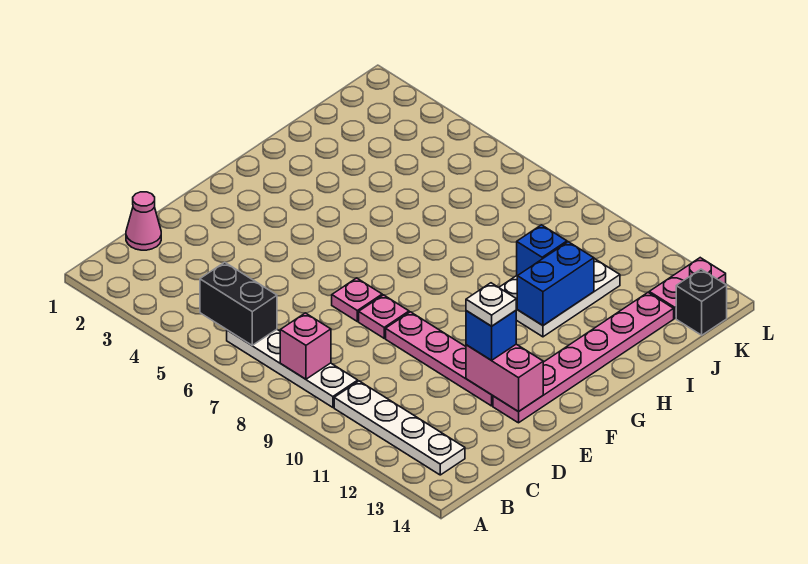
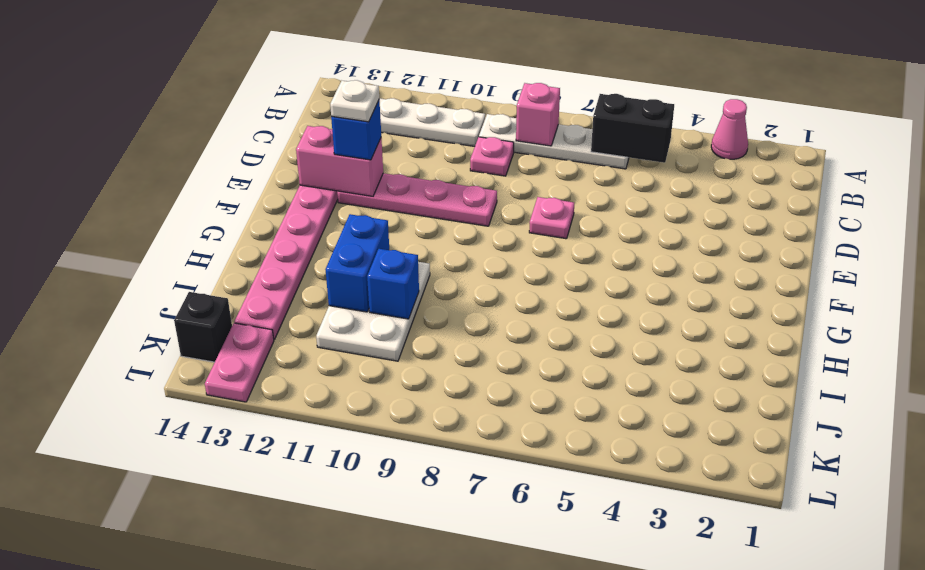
pink 1x1 cone [126,192,161,250] -> pink 1x1 cone moved to [711,99,748,159]
pink 1x1 plate [359,295,409,338] -> pink 1x1 plate moved to [470,137,514,176]

